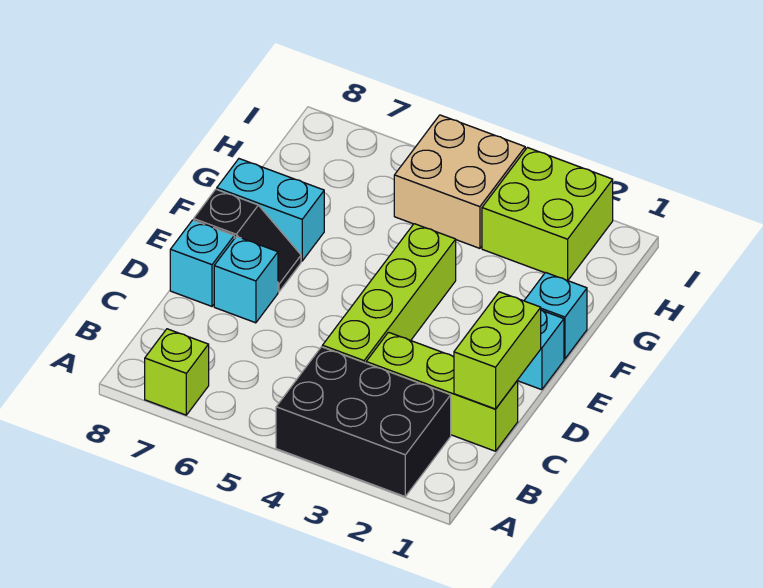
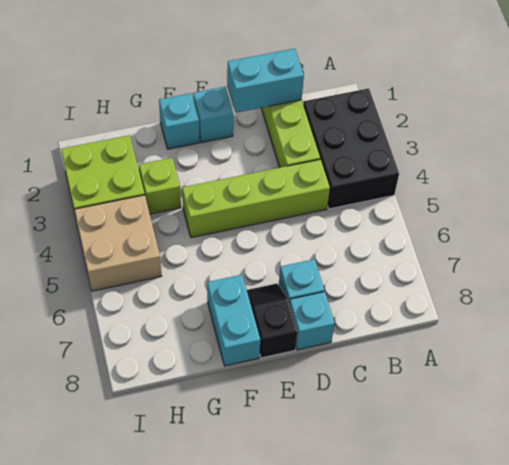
lime 1x1 brick [145,329,209,415] -> lime 1x1 brick moved to [139,158,181,214]
lime 1x2 brick [454,292,541,409] -> cyan 1x2 brick [227,49,304,113]

